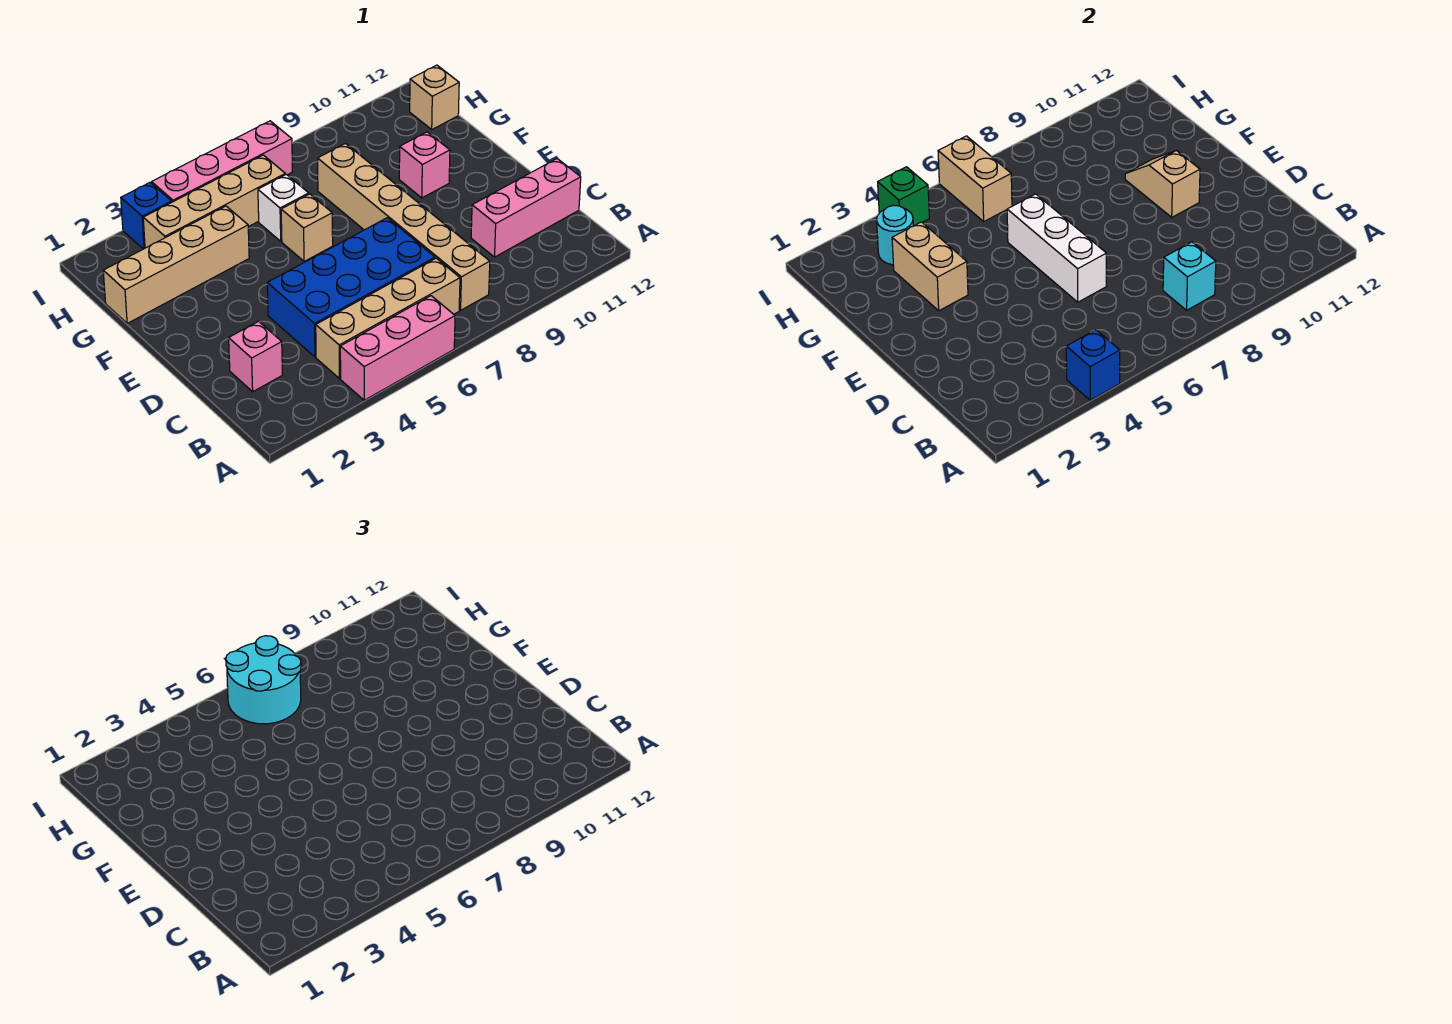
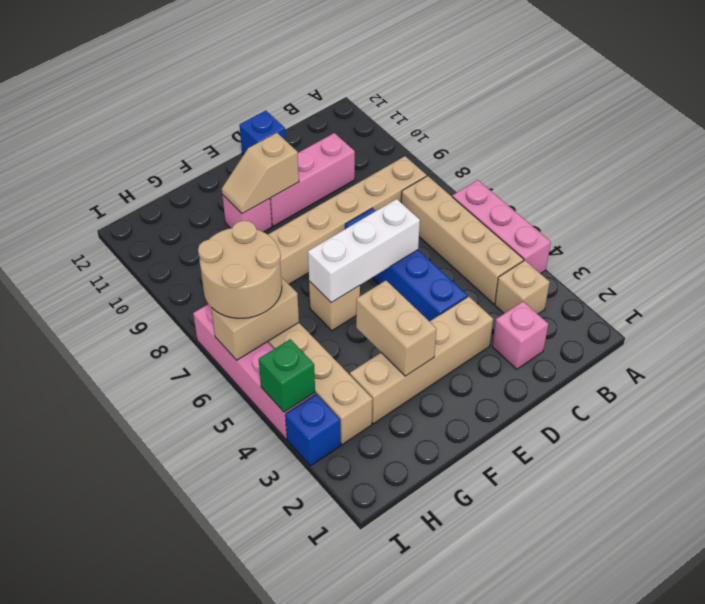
blue 1x1 brick [1066,330,1120,400] -> blue 1x1 brick moved to [240,111,286,155]
cyan 1x1 brick [1163,242,1216,310] -> none
blue 2x4 brick [267,218,435,357] -> blue 1x4 brick [345,208,467,321]
pink 1x3 brick [471,159,581,257] -> pink 1x3 brick turned to [270,133,355,226]
tan 1x2 brick [892,222,968,311] -> tan 1x2 brick turned to [356,281,437,376]
tan 1x4 brick [103,206,249,323] -> tan 1x4 brick turned to [350,296,493,424]
white 1x1 brick [258,174,309,241] -> none
cyan 1x1 round brick [877,205,913,265] -> none
cyan 2x2 round brick [226,636,301,724] -> tan 2x2 round brick [198,221,282,318]
tan 1x1 brick [410,65,459,129] -> tan 1x1 brick moved to [495,260,550,314]

